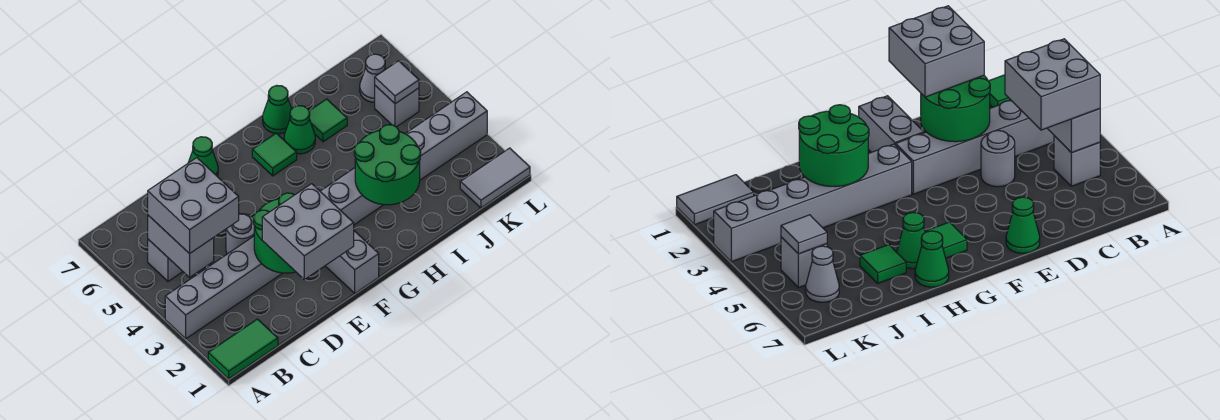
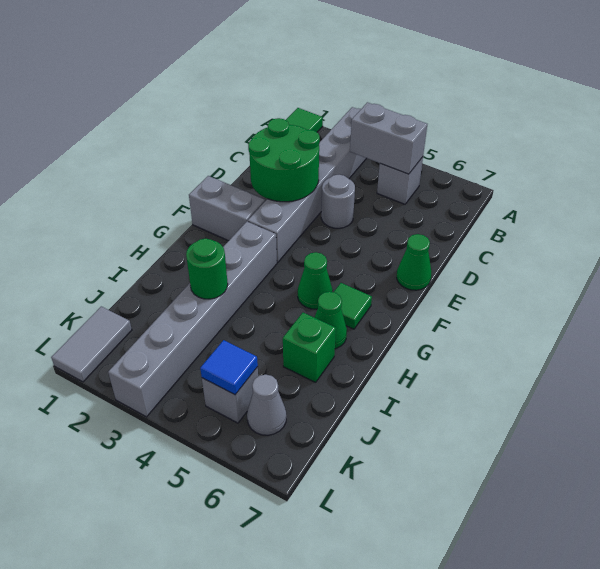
grey 2x2 brick [148,158,239,254] -> none
grey 2x2 brick [262,184,354,280] -> none
green 2x2 round brick [354,125,421,205] -> green 1x1 round brick [186,239,228,299]
green 1x1 cone [263,85,291,134] -> green 1x1 cone moved to [298,252,333,309]
green 1x1 tile [309,99,347,142] -> green 1x1 brick [283,313,336,382]
grey 1x1 tile [375,61,419,104] -> blue 1x1 tile [200,340,258,395]

